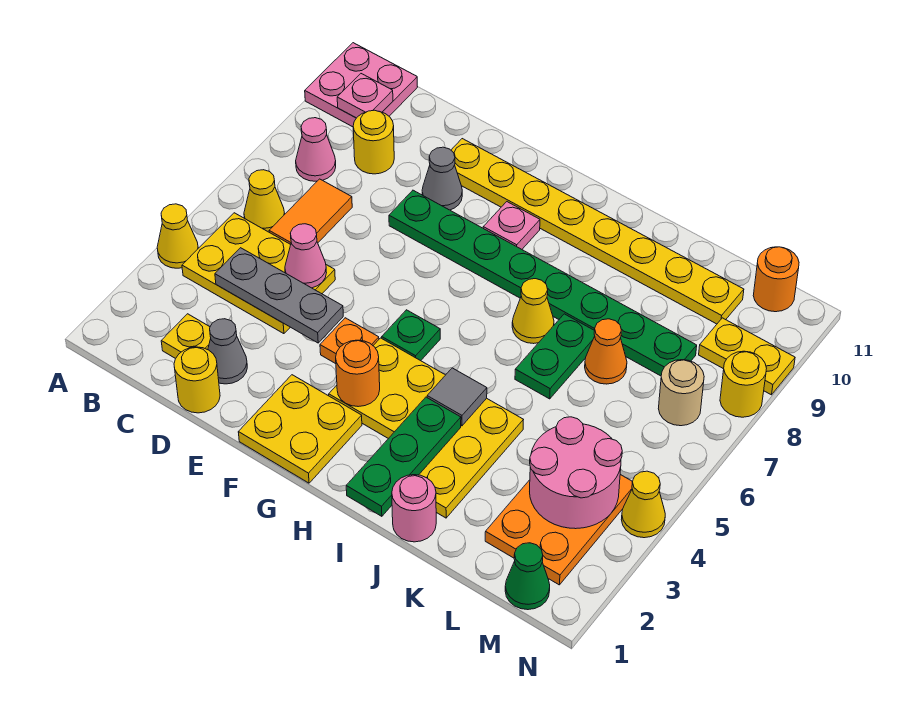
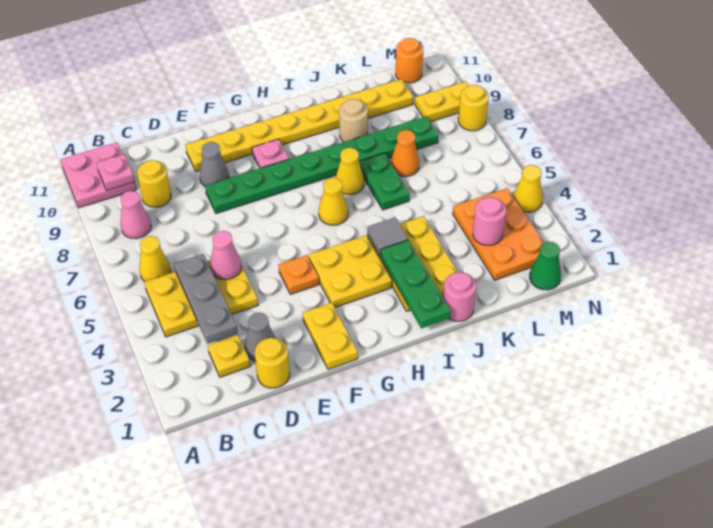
yellow 1x1 cone [157,204,198,268] -> yellow 1x1 cone moved to [319,178,348,225]
grey 1x3 plate [215,248,343,343] -> grey 1x3 plate turned to [174,254,238,344]
orange 1x2 tile [269,179,352,244] -> none
yellow 2x2 plate [238,375,362,483] -> yellow 1x2 plate [303,302,358,369]
orange 1x1 round brick [336,340,380,407] -> none
green 1x1 plate [382,310,440,361] -> none
pink 2x2 round brick [530,417,622,529] -> pink 1x1 round brick [473,197,506,245]
tan 1x1 round brick [658,360,704,426] -> tan 1x1 round brick moved to [339,99,368,142]

